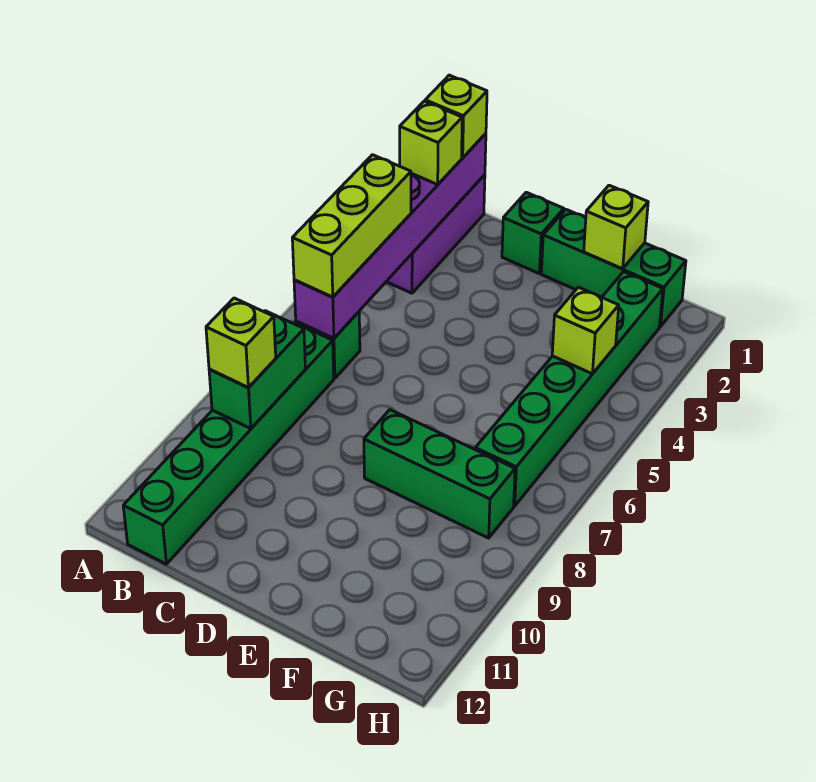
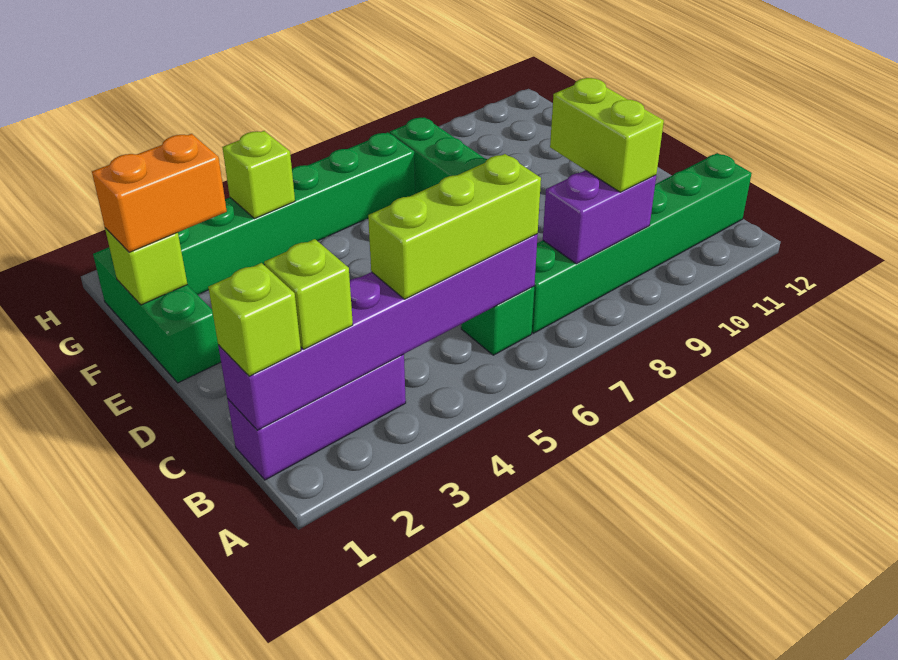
green 1x2 brick [209,311,305,429] -> purple 1x2 brick [543,170,656,264]
lime 1x1 brick [206,298,276,388] -> lime 1x2 brick [550,78,664,192]
green 1x1 brick [502,192,564,273] -> none
none -> orange 1x2 brick [92,134,227,252]

